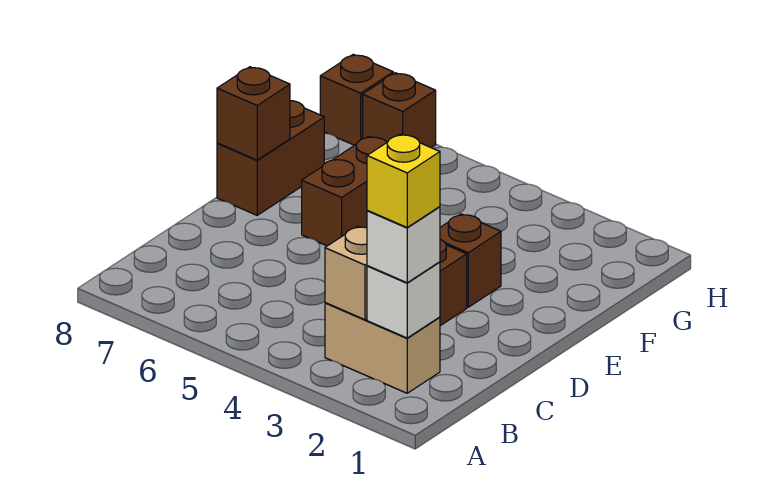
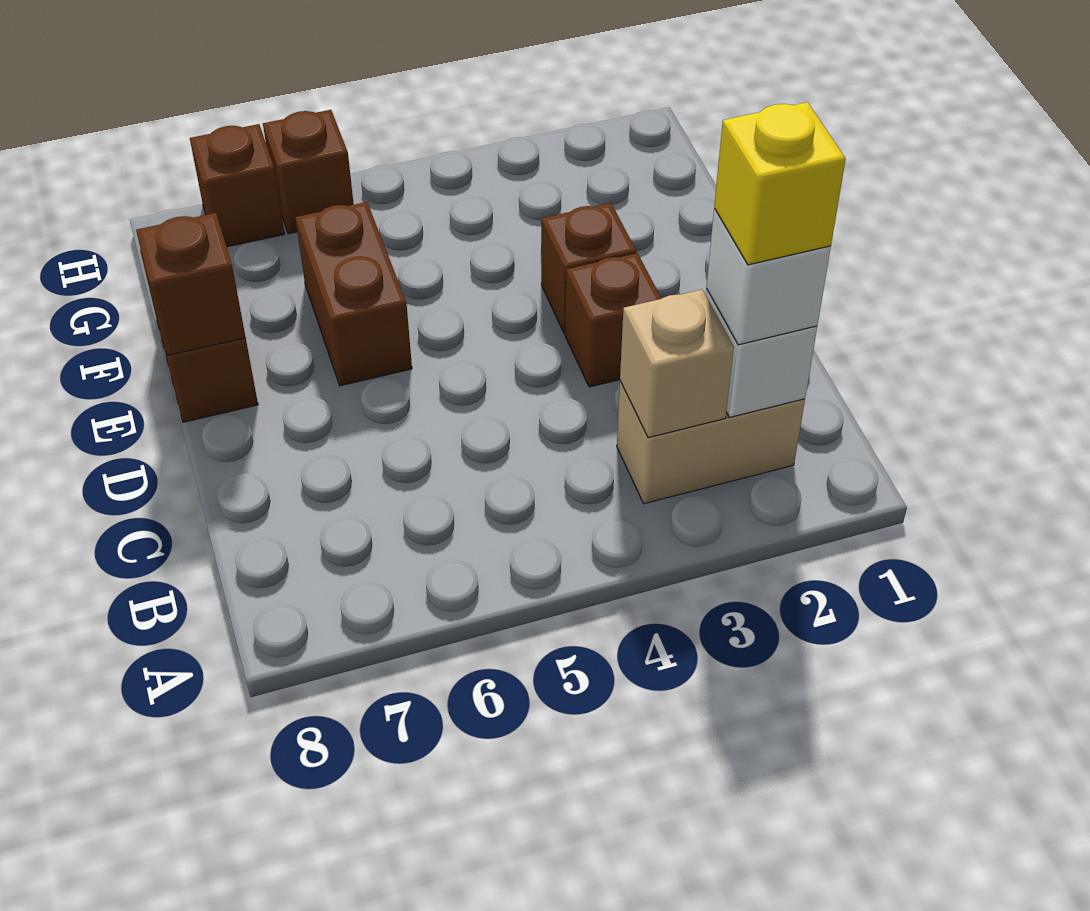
brown 1x1 brick [320,54,393,145] -> brown 1x1 brick moved to [263,110,354,234]

